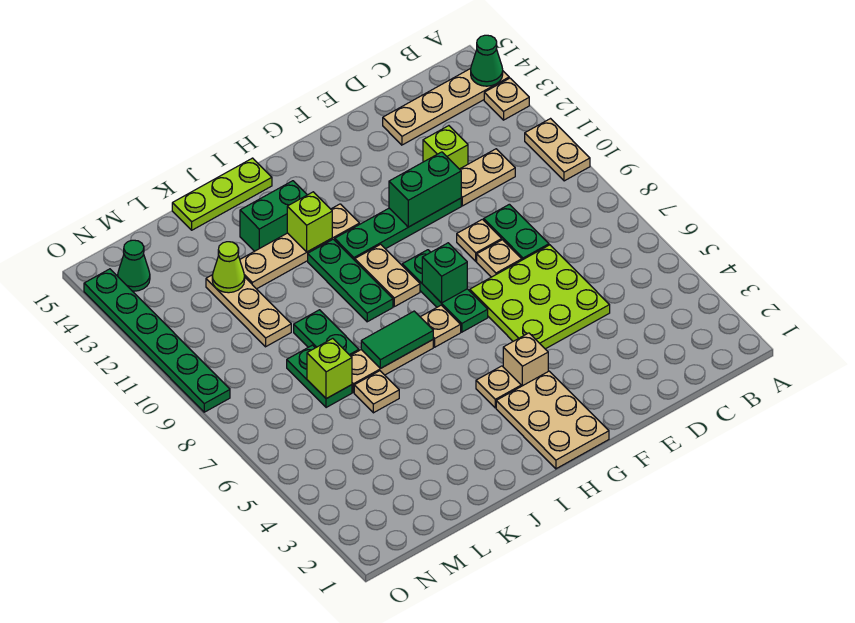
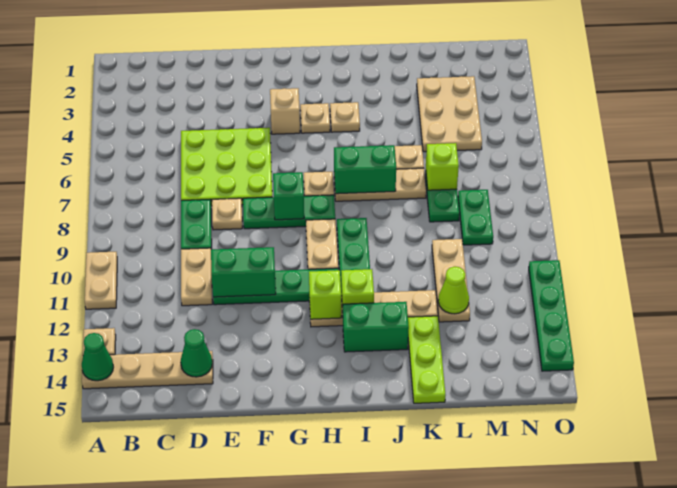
tan 1x2 plate [460,149,515,206] -> tan 1x2 plate turned to [181,248,212,306]
lime 1x1 brick [423,126,468,169] -> lime 1x1 brick moved to [309,270,341,319]
tan 1x1 plate [457,219,502,261] -> tan 1x1 plate moved to [330,102,360,132]
tan 2x3 plate [496,371,609,469] -> tan 2x3 plate moved to [417,76,482,152]
green 1x3 plate [402,250,488,332] -> green 1x3 plate turned to [243,195,335,229]
green 1x2 tile [361,311,433,369] -> green 1x2 brick [334,145,396,194]
lime 1x3 plate [172,158,272,230] -> lime 1x3 plate turned to [408,316,446,403]
green 1x2 plate [294,310,359,355] -> green 1x2 plate moved to [458,190,493,245]
green 1x1 cone [118,240,150,291] -> green 1x1 cone moved to [181,329,212,377]
green 1x6 plate [84,269,230,412] -> green 1x4 plate [529,260,574,371]

